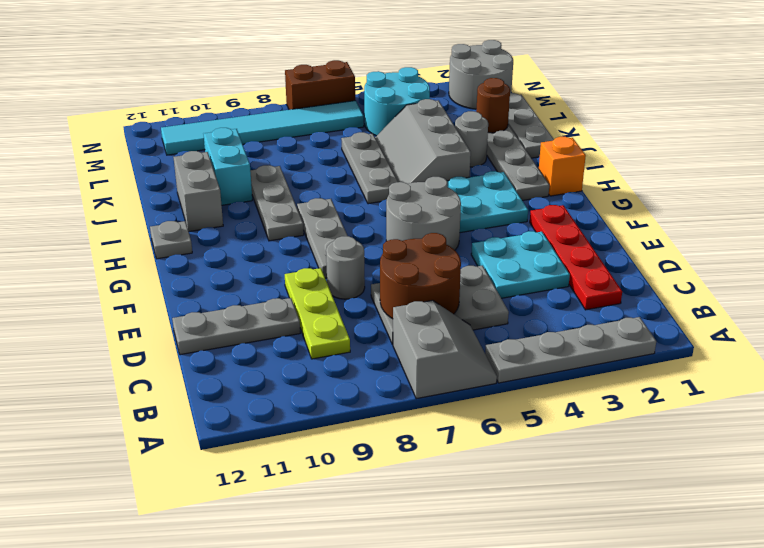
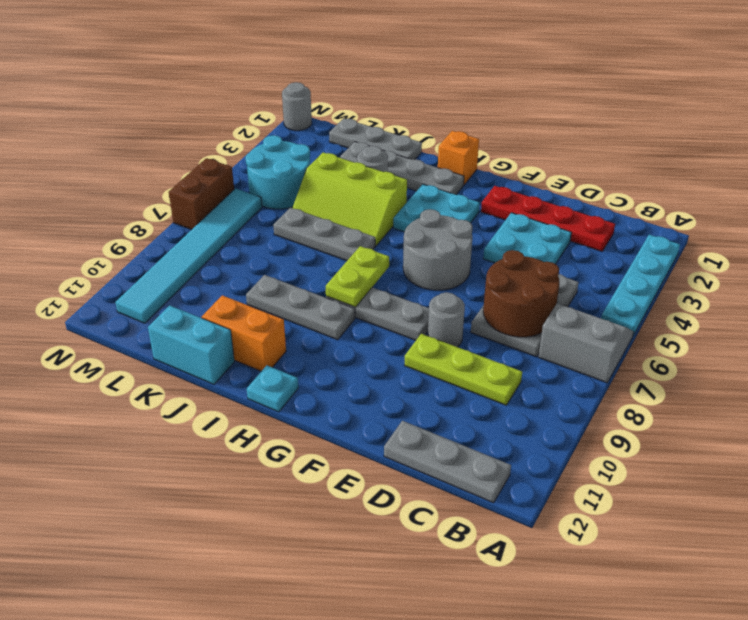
grey 1x4 plate [485,317,656,383] -> cyan 1x4 plate [601,235,680,335]
grey 1x3 plate [172,298,300,355] -> grey 1x3 plate turned to [384,421,511,503]
none -> lime 1x2 plate [326,246,389,307]
grey 1x1 plate [150,221,192,259] -> cyan 1x1 plate [247,365,298,412]
grey 2x3 slope [375,99,471,184] -> lime 2x3 slope [293,152,407,246]
grey 1x2 brick [174,151,223,231] -> orange 1x2 brick [202,295,286,371]
cyan 1x2 brick [204,128,252,205] -> cyan 1x2 brick moved to [148,305,234,384]
brown 1x1 round brick [476,78,510,133] -> none
grey 2x2 round brick [449,40,513,109] -> grey 1x1 round brick [282,82,312,131]

